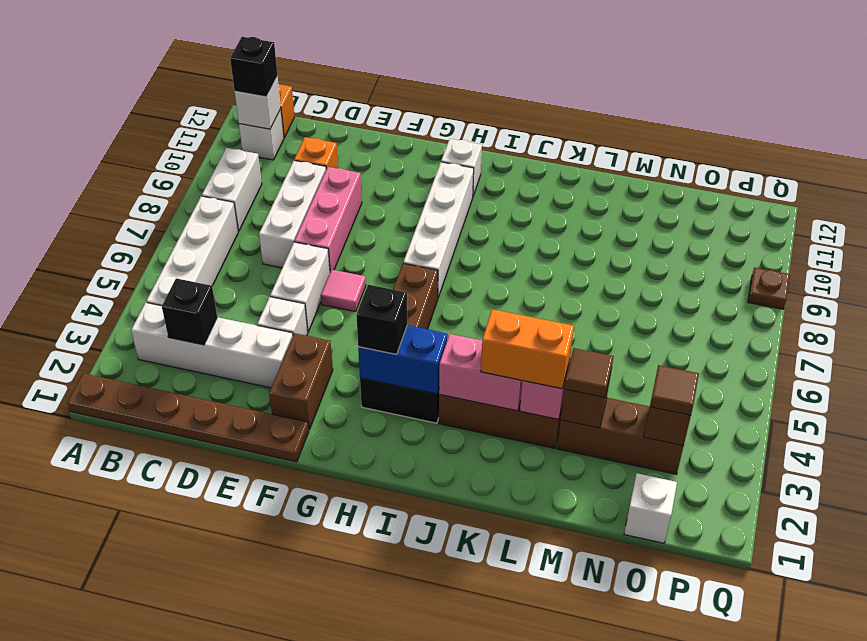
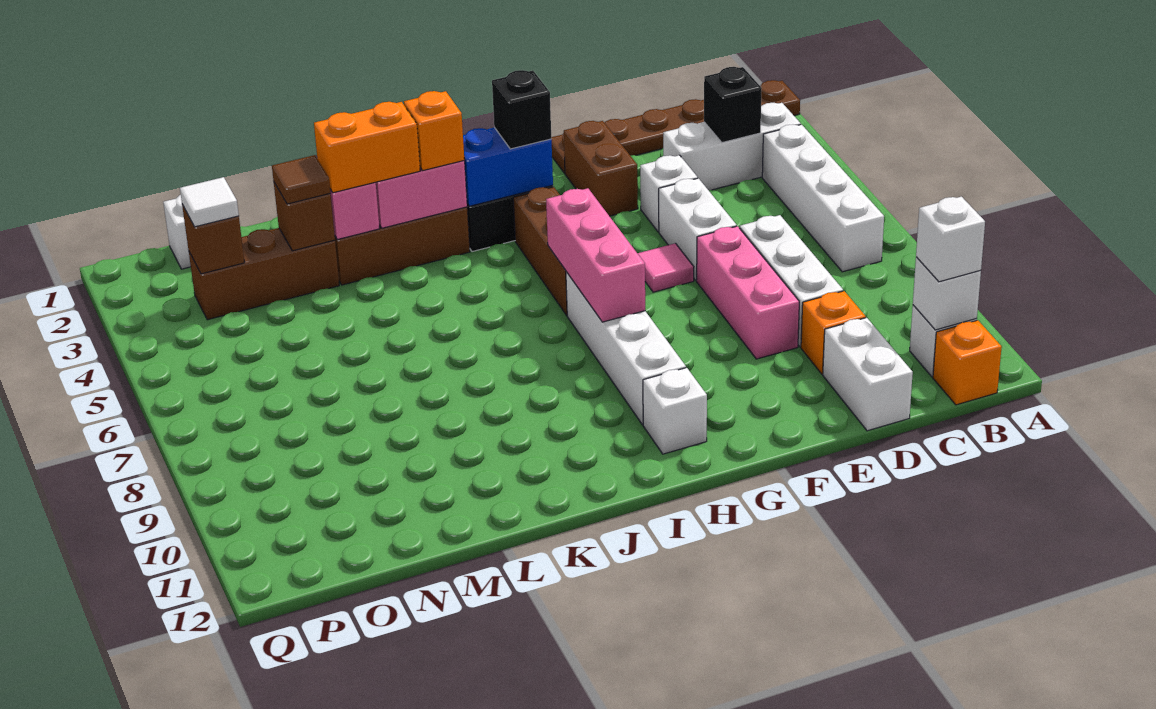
white 1x4 brick [131,303,293,388] -> white 1x3 brick [663,103,801,190]
white 1x2 brick [202,148,262,231] -> white 1x2 brick moved to [823,318,913,431]
black 1x1 brick [230,37,278,97] -> white 1x1 brick [916,197,985,282]
none -> pink 1x3 brick [546,188,645,322]
none -> orange 1x1 brick [404,91,464,171]
brown 1x1 tile [650,365,699,415] -> white 1x1 tile [180,177,239,227]
brown 1x1 plate [748,268,790,309] -> none

